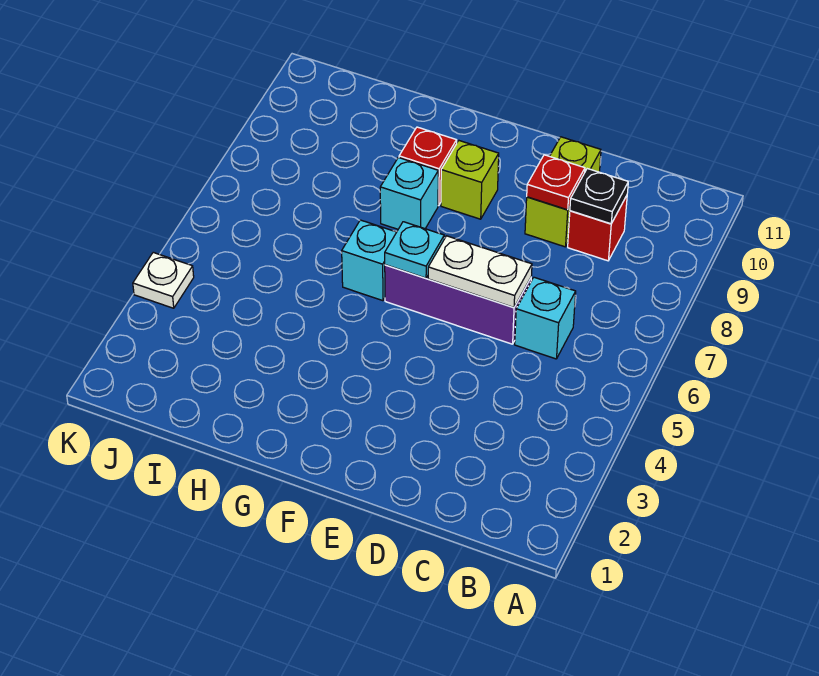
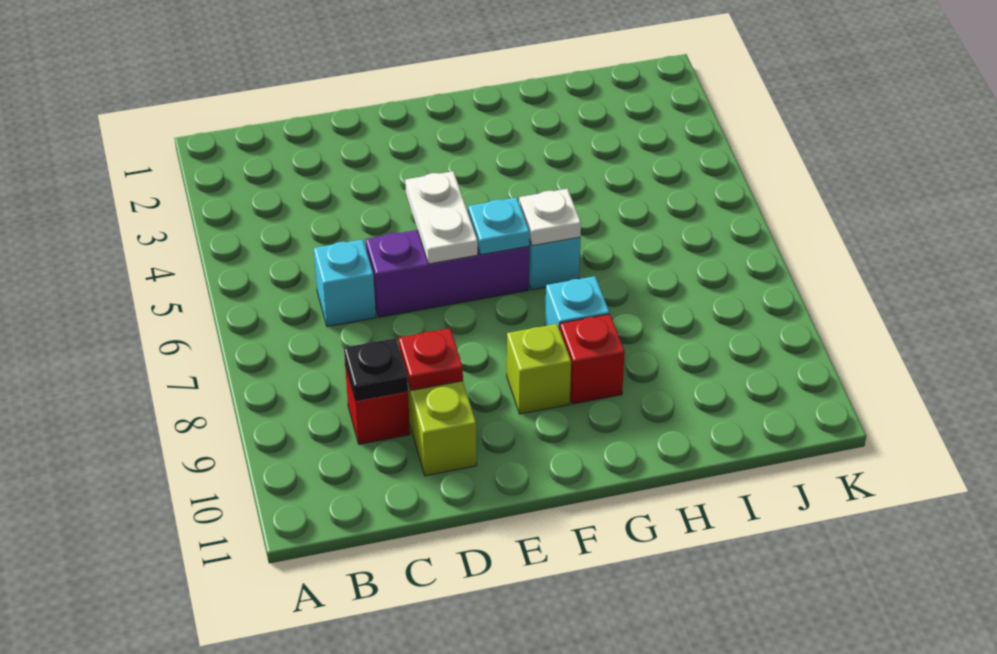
white 1x2 plate [428,236,532,308] -> white 1x2 plate turned to [405,171,478,264]
white 1x1 plate [133,252,194,308] -> white 1x1 plate moved to [519,189,581,246]

